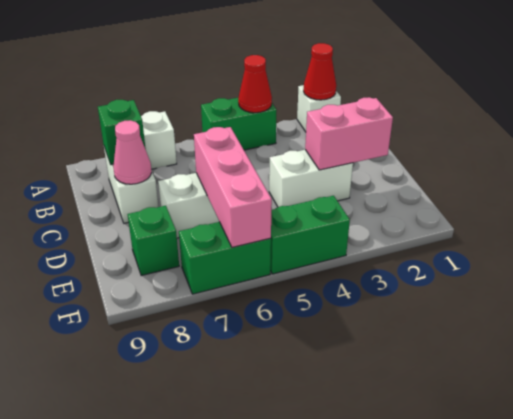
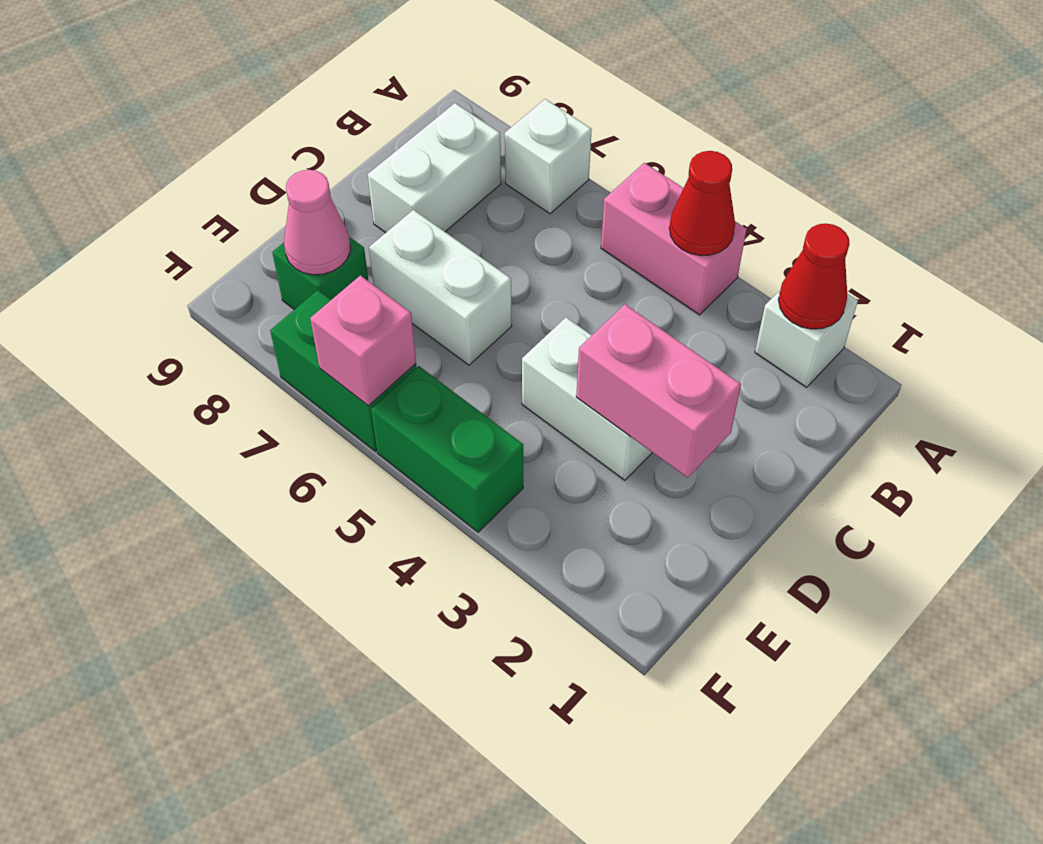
green 1x2 brick [201,98,276,150] -> pink 1x2 brick [601,163,747,315]
green 1x1 brick [98,100,146,165] -> none
pink 1x1 cone [113,120,152,184] -> pink 1x1 cone moved to [284,170,350,275]
pink 1x3 brick [194,127,272,247] -> pink 1x1 brick [310,275,416,406]

